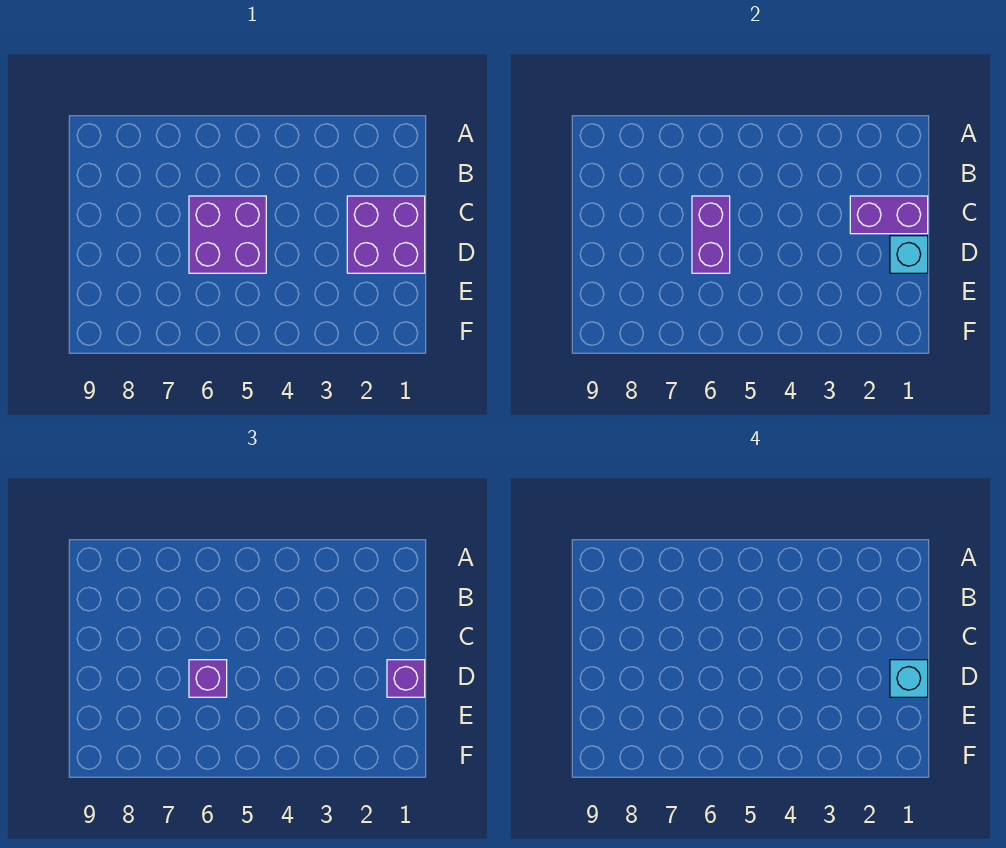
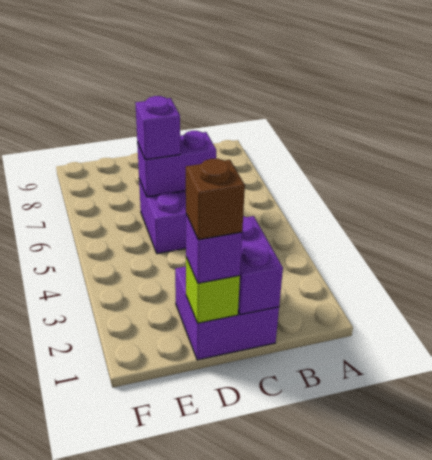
cyan 1x1 brick [890,236,928,273] -> lime 1x1 brick [186,257,240,323]
cyan 1x1 brick [890,660,928,697] -> brown 1x1 brick [186,159,245,240]

